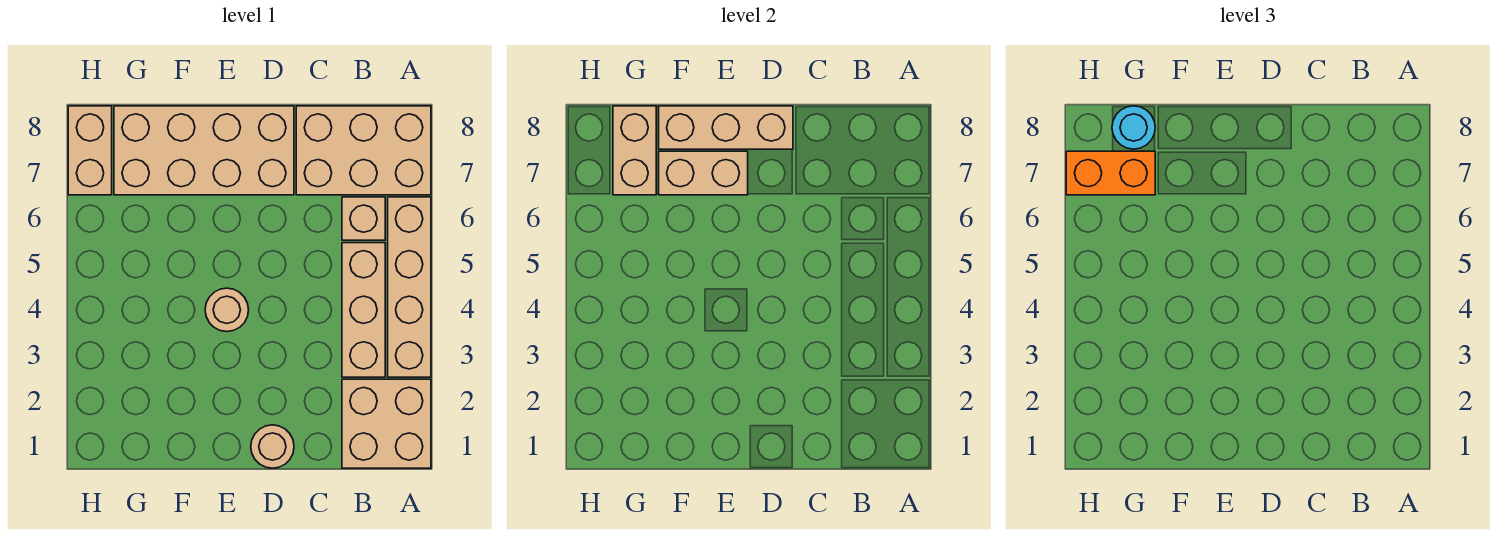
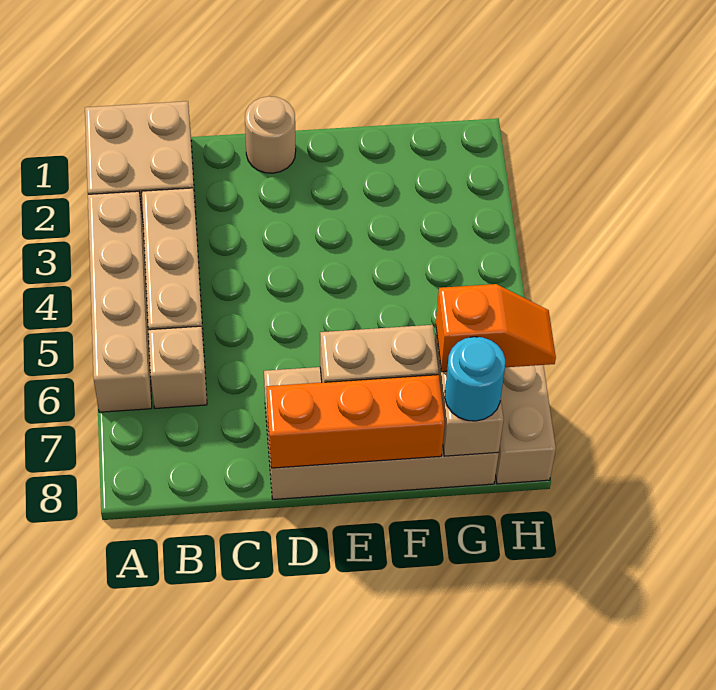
tan 2x3 brick [296,106,431,195] -> none
tan 1x3 brick [659,106,793,149] -> orange 1x3 brick [266,375,445,468]
tan 1x1 round brick [205,288,249,332] -> none
orange 1x2 brick [1066,151,1155,195] -> orange 1x2 slope [436,284,556,372]

